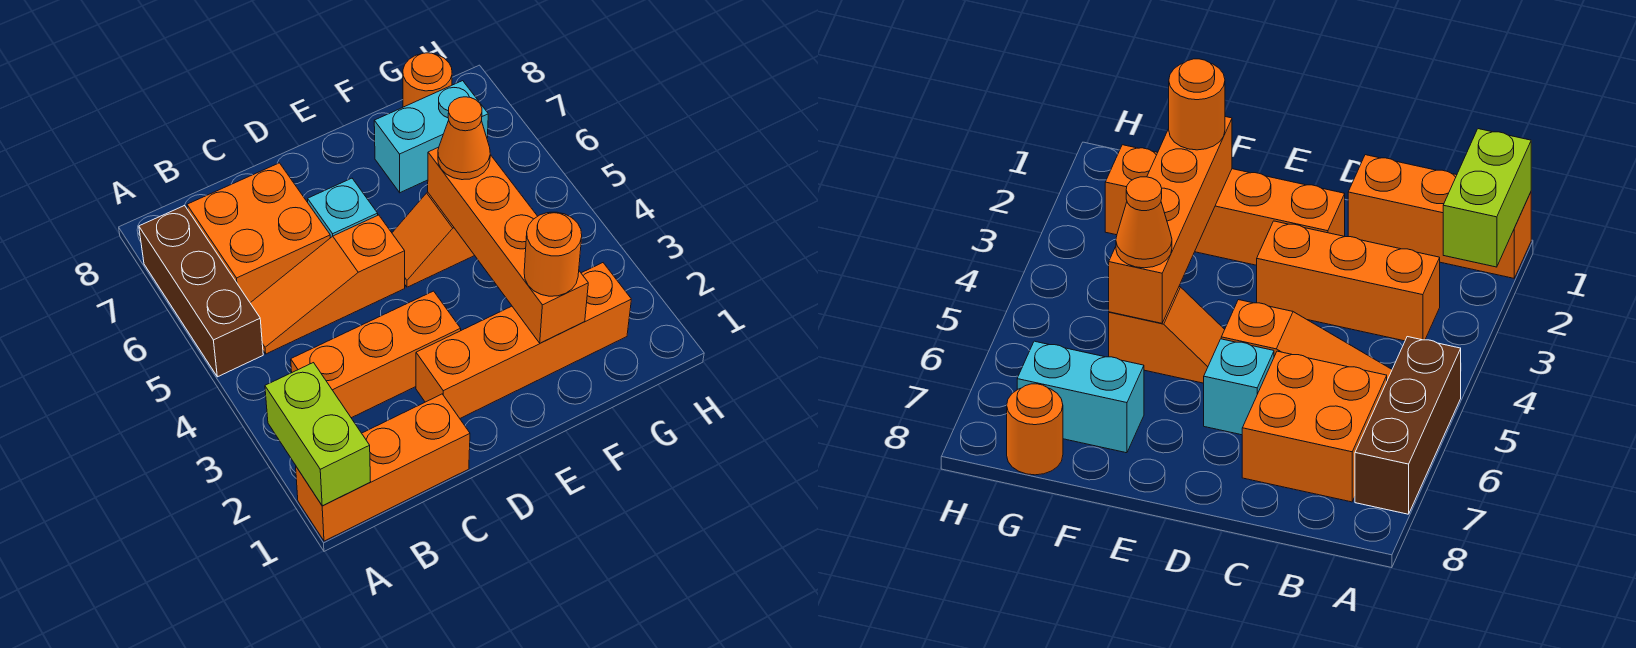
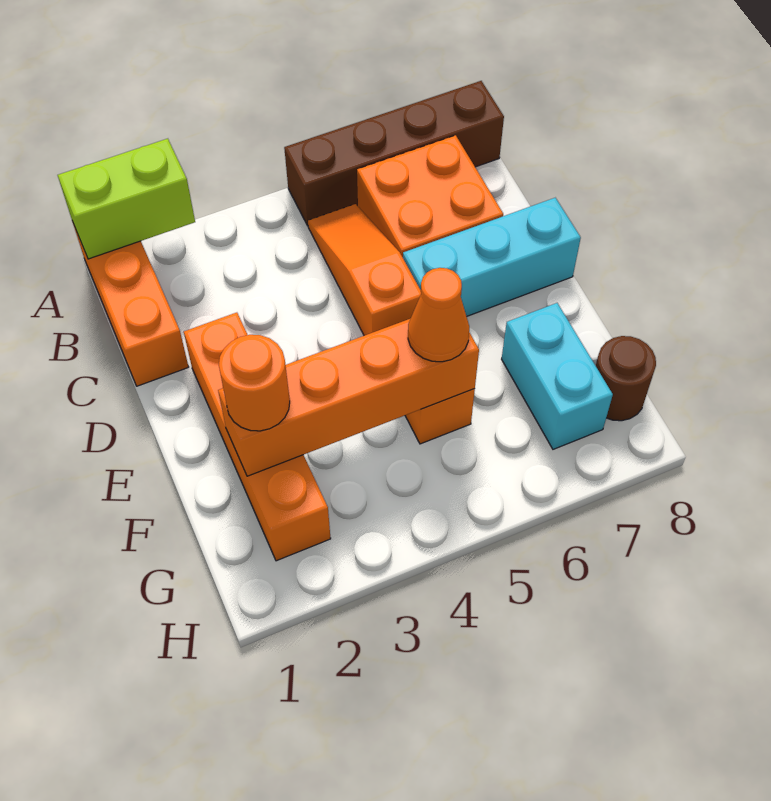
brown 1x3 brick [139,205,263,377] -> brown 1x4 brick [284,81,504,226]
orange 1x3 brick [291,291,461,418] -> none
cyan 1x1 brick [308,178,378,238] -> cyan 1x3 brick [403,198,581,317]
orange 1x1 round brick [403,53,452,107] -> brown 1x1 round brick [596,336,656,421]

